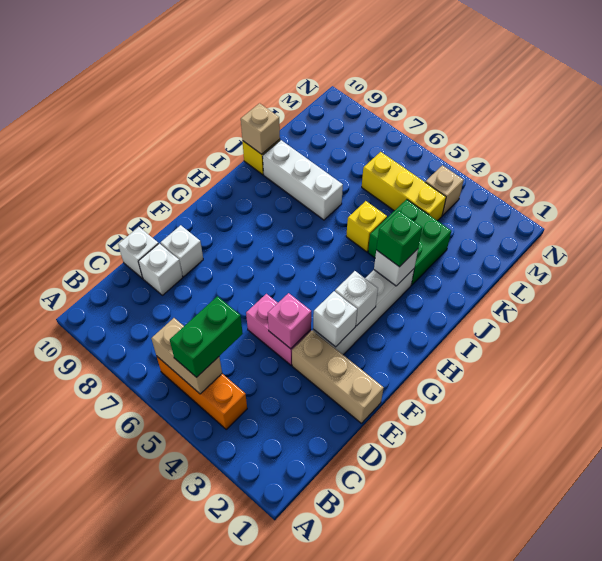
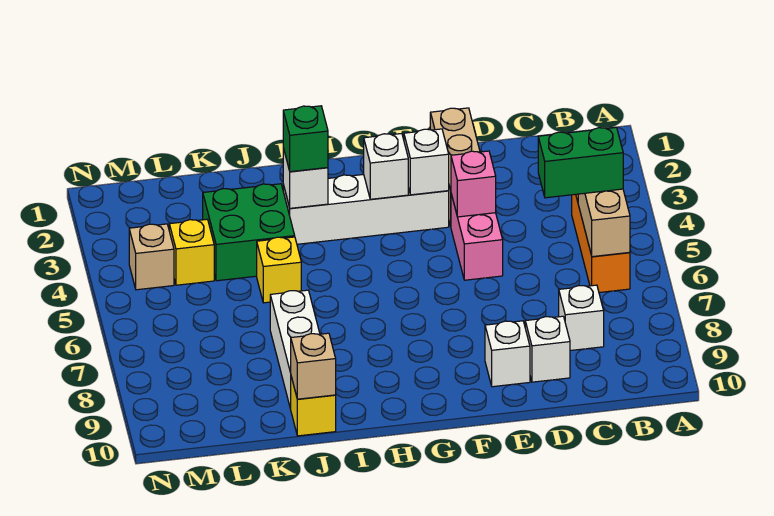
white 1x1 brick [118,227,158,278] -> white 1x1 brick moved to [559,285,604,351]
yellow 1x3 brick [362,152,446,221] -> yellow 1x1 brick [169,219,214,285]

